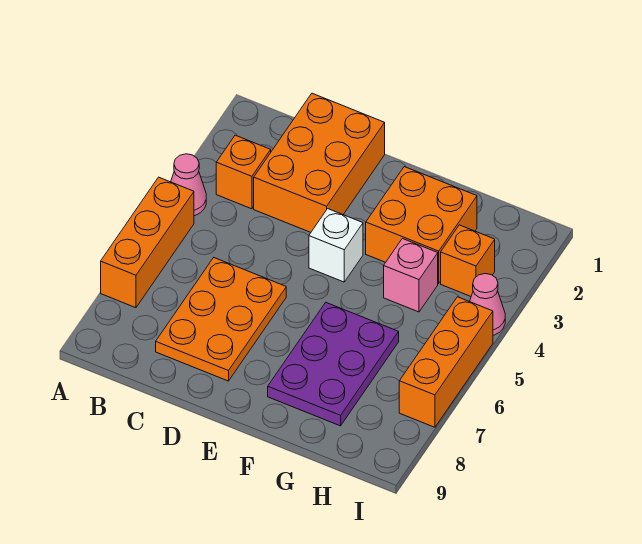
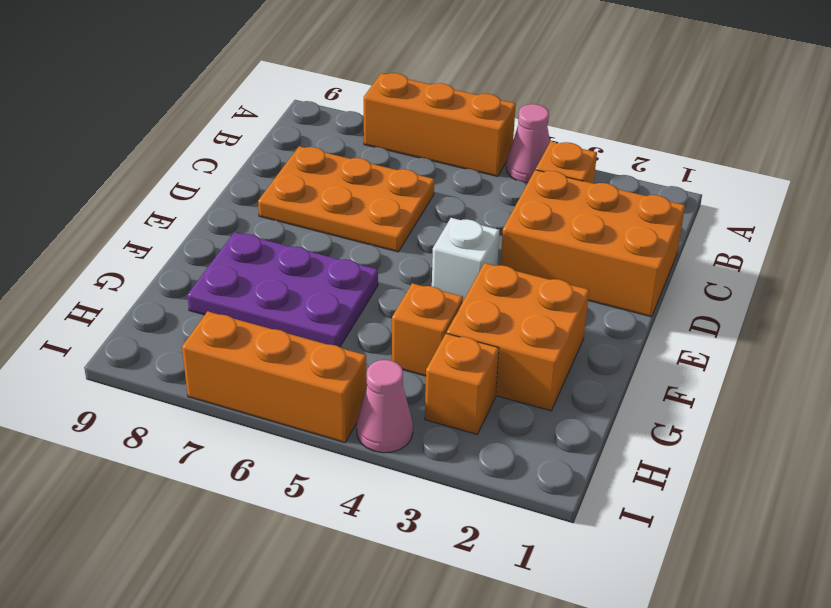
pink 1x1 brick [384,239,438,312] -> orange 1x1 brick [392,283,463,376]

